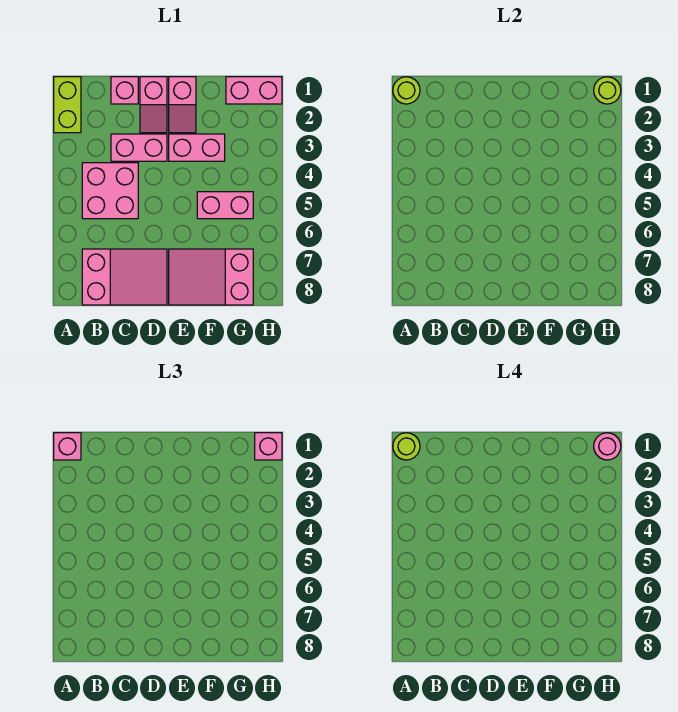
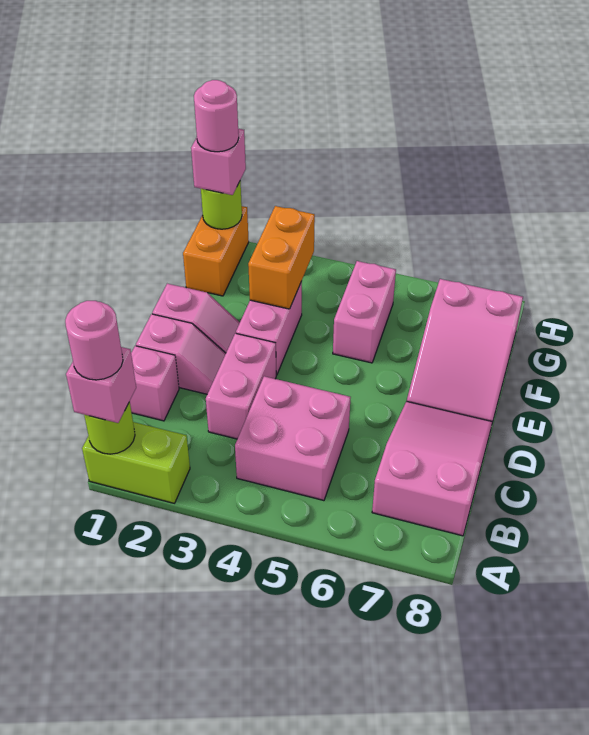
lime 1x1 round brick [393,433,420,460] -> pink 1x1 round brick [65,301,123,380]
none -> orange 1x2 brick [248,206,315,309]
pink 1x2 brick [226,77,282,104] -> orange 1x2 brick [183,206,249,296]

